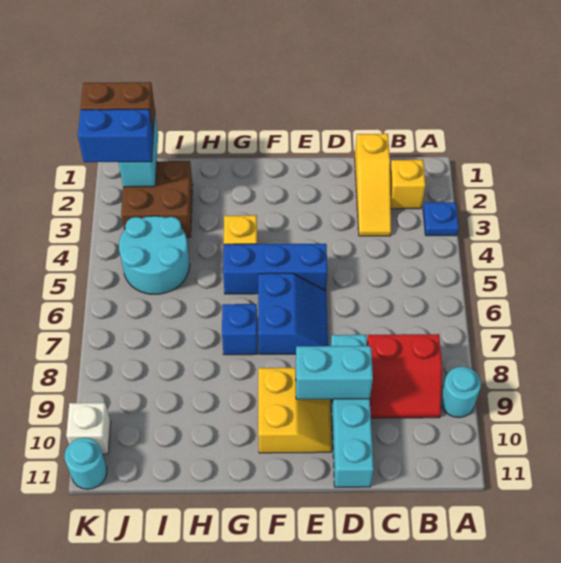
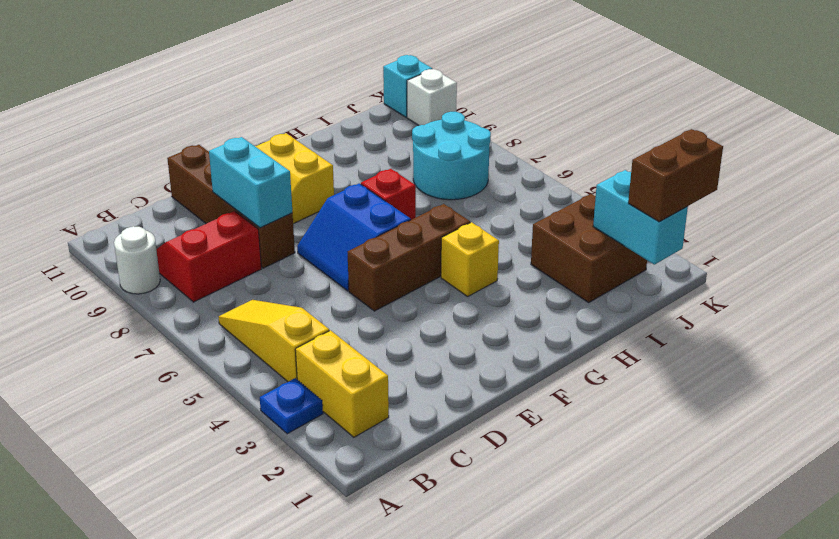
cyan 1x1 round brick [441,367,481,418] -> white 1x1 round brick [114,226,160,294]
yellow 1x1 brick [390,160,425,209] -> yellow 1x2 brick [295,330,389,437]
yellow 1x3 slope [355,134,391,236] -> yellow 1x3 slope moved to [219,300,329,382]
cyan 1x4 brick [331,335,374,487] -> brown 1x4 brick [167,145,295,268]
cyan 1x2 brick [296,346,373,399] -> cyan 1x2 brick turned to [209,137,292,228]
blue 1x3 brick [223,244,327,294] -> brown 1x3 brick [348,204,470,311]
blue 1x1 brick [222,304,257,355] -> red 1x1 brick [361,169,416,220]
cyan 2x2 round brick [119,216,190,294] -> cyan 2x2 round brick moved to [412,112,491,200]
blue 1x2 brick [78,109,153,162] -> none
cyan 1x1 round brick [65,438,107,489] -> cyan 1x1 brick [383,55,432,117]

